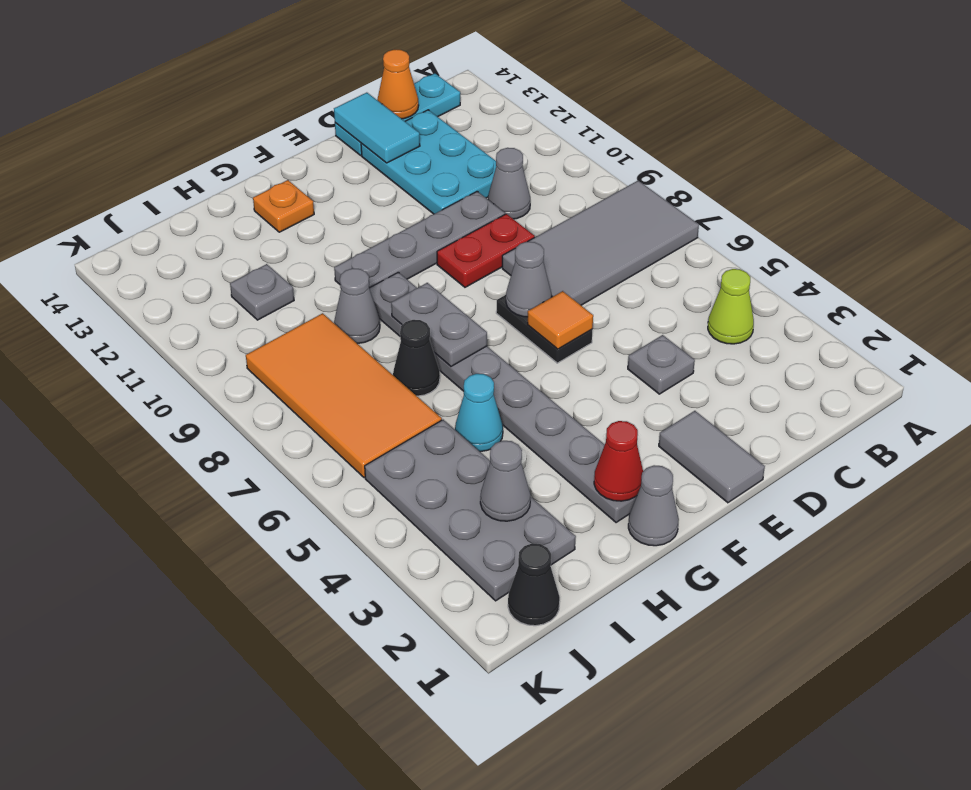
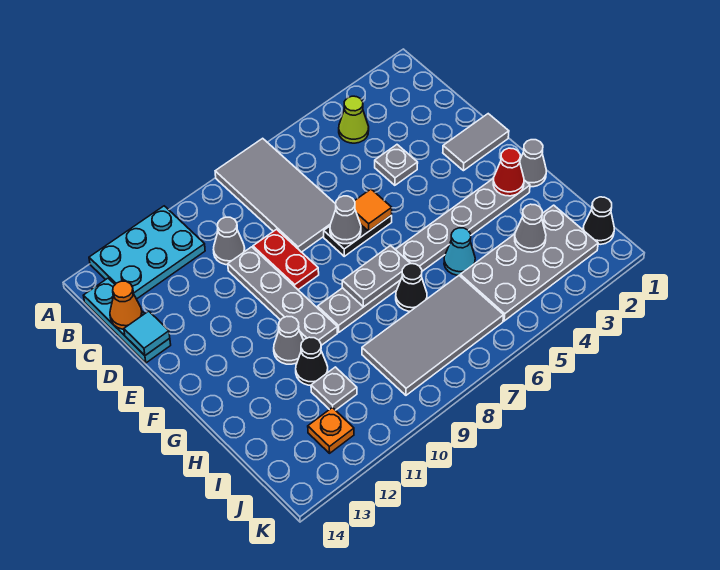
cyan 2x3 plate [361,110,496,214] -> cyan 2x3 plate moved to [89,206,205,299]
cyan 1x2 tile [334,93,420,163] -> cyan 1x1 tile [124,311,170,355]
orange 1x1 plate [253,180,314,232] -> orange 1x1 plate moved to [308,407,354,453]
grey 1x1 cone [334,268,380,343] -> grey 1x1 cone moved to [274,317,303,364]
none -> black 1x1 cone [296,337,328,385]
orange 2x4 tile [246,313,442,478] -> grey 2x4 tile [362,275,504,395]

